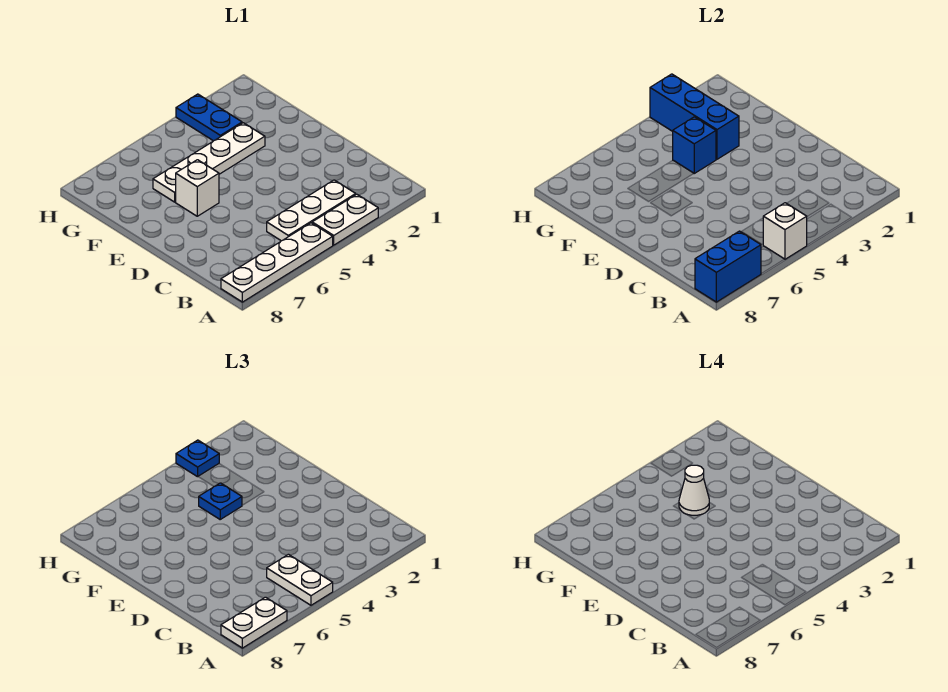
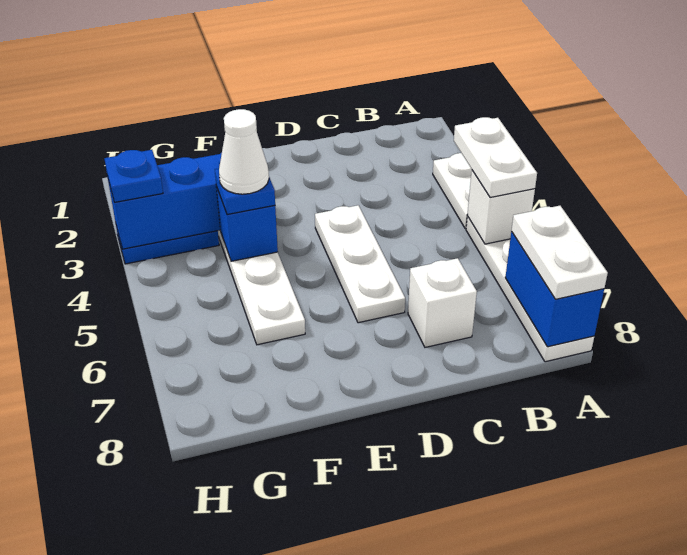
white 1x2 plate [267,554,333,605] -> white 1x2 plate turned to [454,117,537,197]
white 1x3 plate [267,180,356,241] -> white 1x3 plate moved to [315,205,405,323]
white 1x1 brick [176,160,219,216] -> white 1x1 brick moved to [408,258,477,347]

